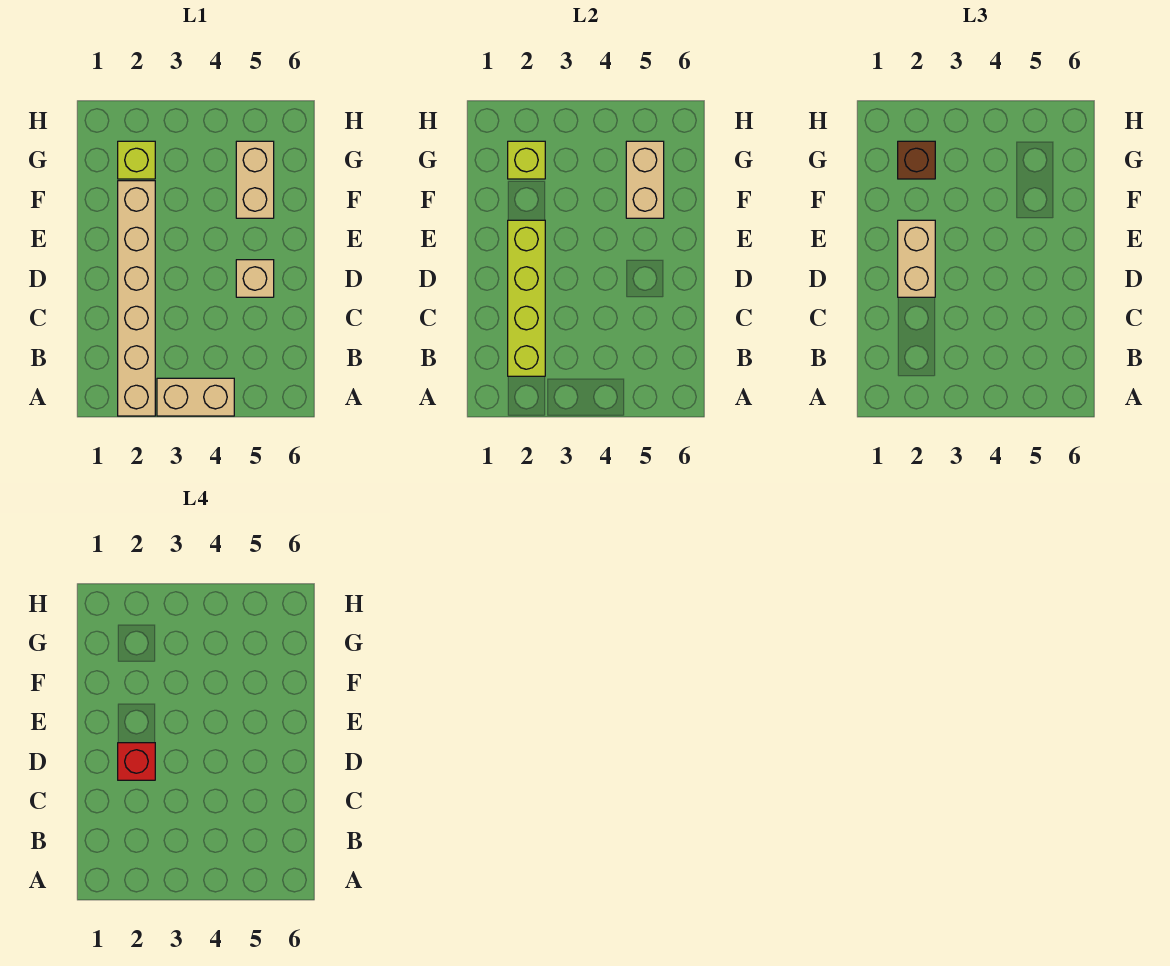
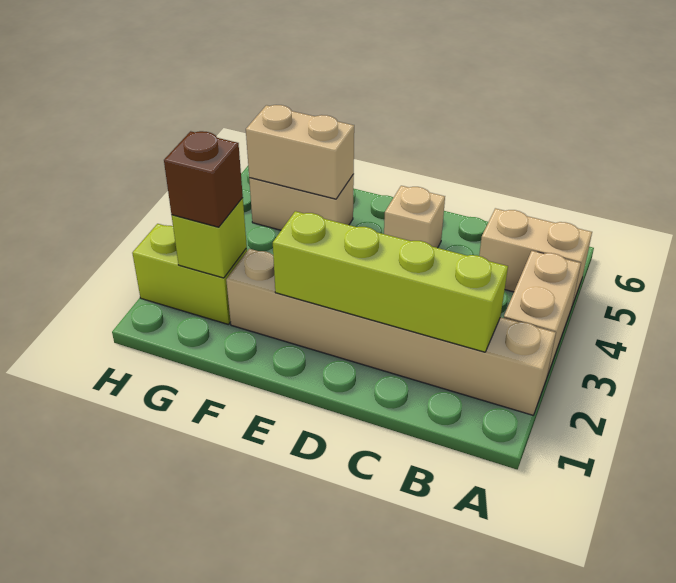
tan 1x2 brick [898,220,935,297] -> tan 1x2 brick moved to [479,208,592,305]
red 1x1 brick [118,743,155,780] -> none
lime 1x1 brick [118,141,155,179] -> lime 1x2 brick [132,224,247,325]

